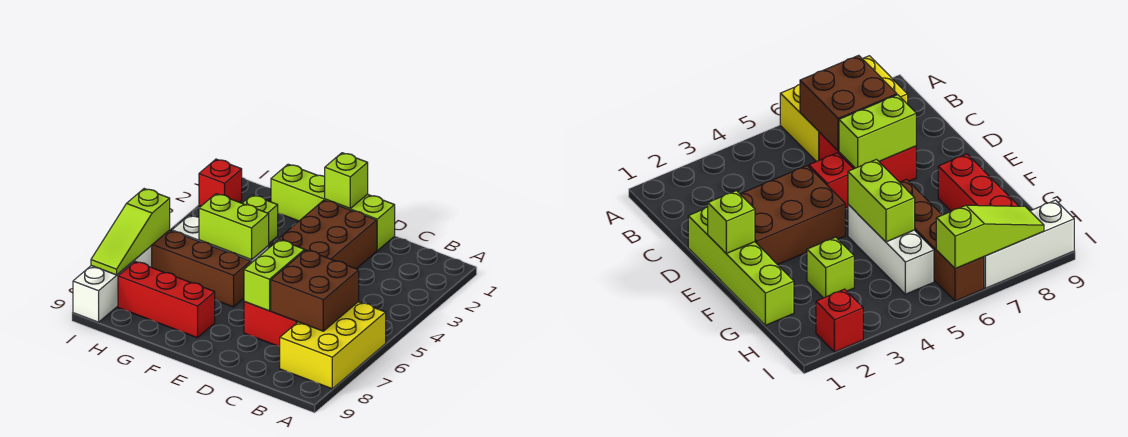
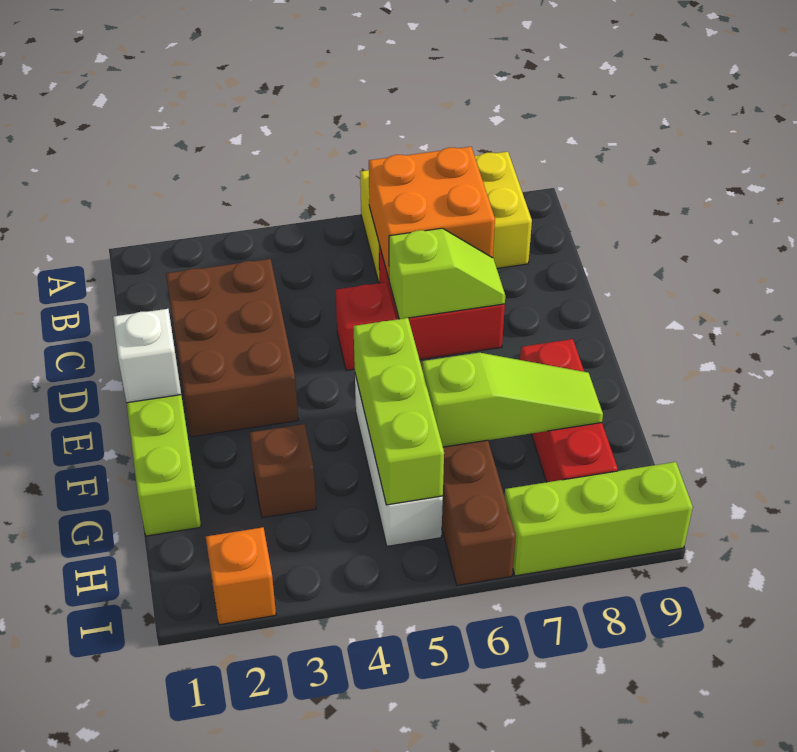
brown 2x2 brick [271,250,359,331] -> orange 2x2 brick [369,147,495,279]
brown 2x3 brick [271,200,377,269] -> brown 2x3 brick turned to [166,259,298,437]
lime 1x2 brick [244,240,305,311] -> lime 1x2 slope [389,228,505,319]
lime 1x1 brick [325,153,368,209] -> white 1x1 brick [113,309,181,403]
lime 1x2 brick [199,194,269,260] -> lime 1x3 brick [353,318,444,505]
lime 1x1 brick [242,195,278,243] -> brown 1x1 brick [250,424,316,518]
red 1x1 brick [199,159,242,206] -> orange 1x1 brick [206,527,276,625]
lime 1x3 slope [91,189,170,275] -> lime 1x3 slope moved to [423,353,603,447]
white 1x3 brick [73,246,152,322] -> lime 1x3 brick [504,462,693,576]

